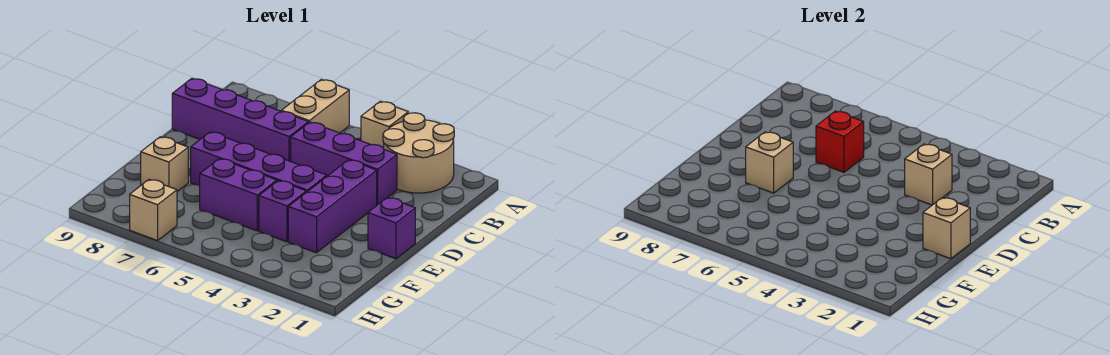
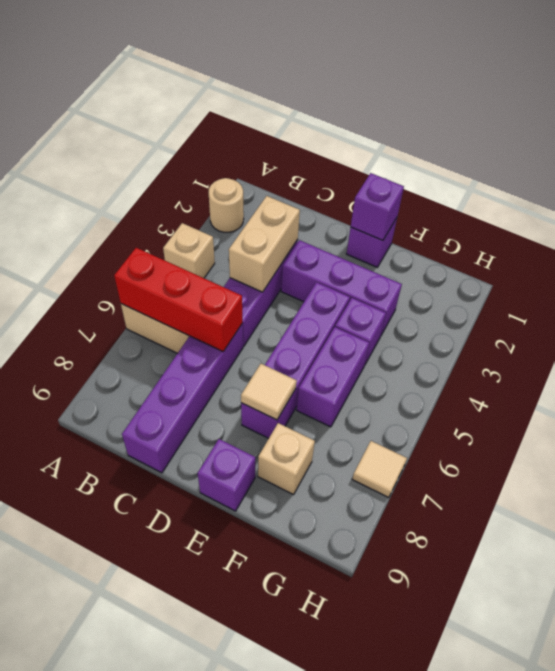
tan 2x2 round brick [383,113,454,193] -> tan 1x1 round brick [209,178,244,232]
tan 1x1 brick [905,144,952,205] -> tan 1x2 brick [229,196,300,292]
red 1x1 brick [816,111,864,172] -> red 1x3 brick [114,248,242,352]
tan 1x1 brick [923,198,970,259] -> purple 1x1 brick [351,173,404,240]
tan 1x1 brick [746,132,793,193] -> tan 1x1 tile [241,364,297,420]
none -> purple 1x1 brick [198,439,255,511]
tan 1x1 brick [130,180,177,241] -> tan 1x1 tile [352,441,407,498]

